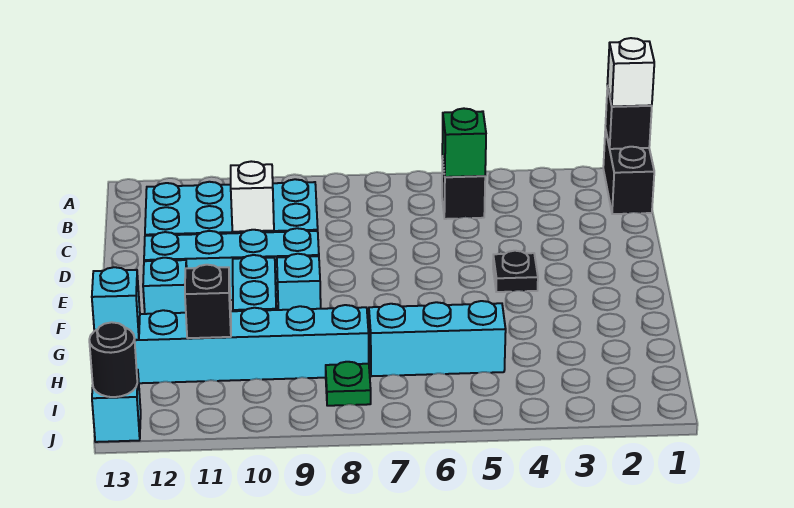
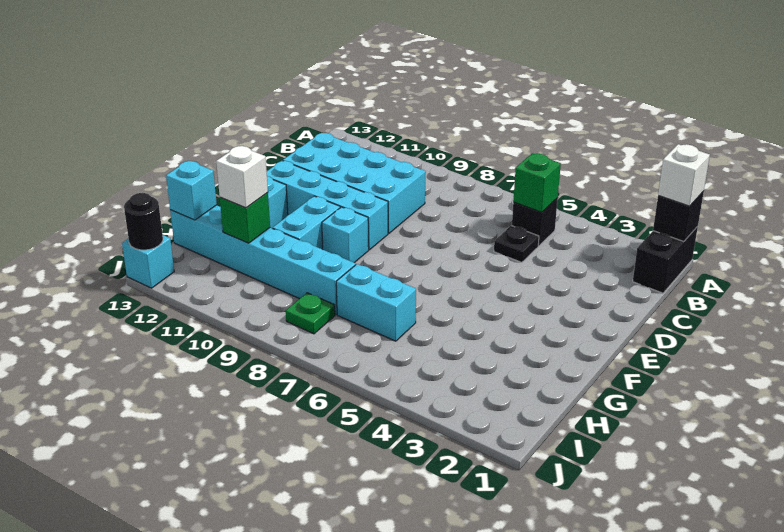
white 1x1 brick [231,161,274,232] -> white 1x1 brick moved to [216,146,268,208]
black 1x1 plate [493,251,538,292] -> black 1x1 plate moved to [494,226,539,262]
cyan 1x3 brick [369,301,506,376] -> cyan 1x2 brick [336,264,416,341]
black 1x1 brick [185,265,231,338] -> green 1x1 brick [220,193,270,243]

